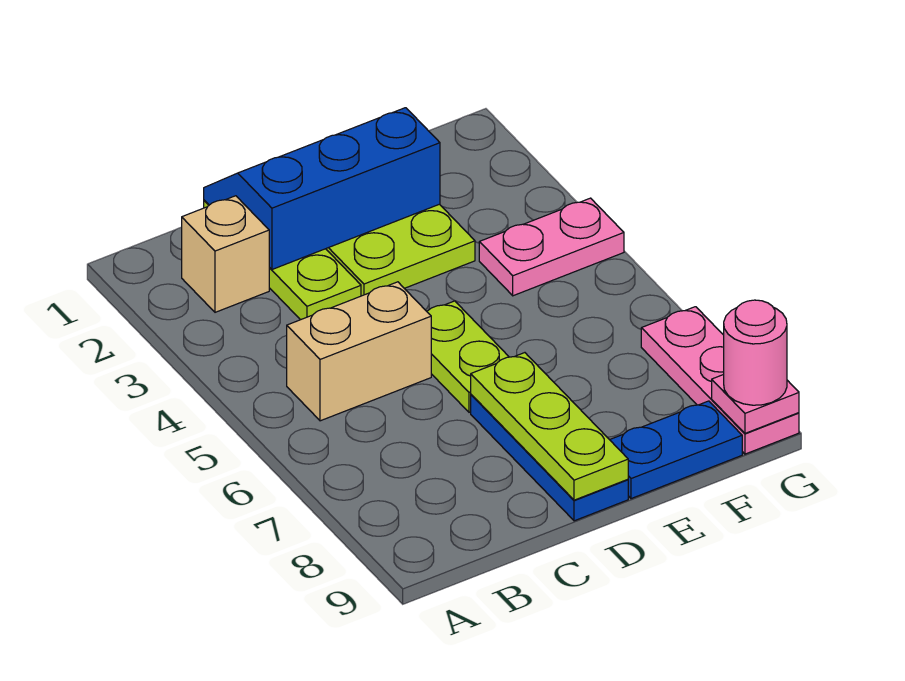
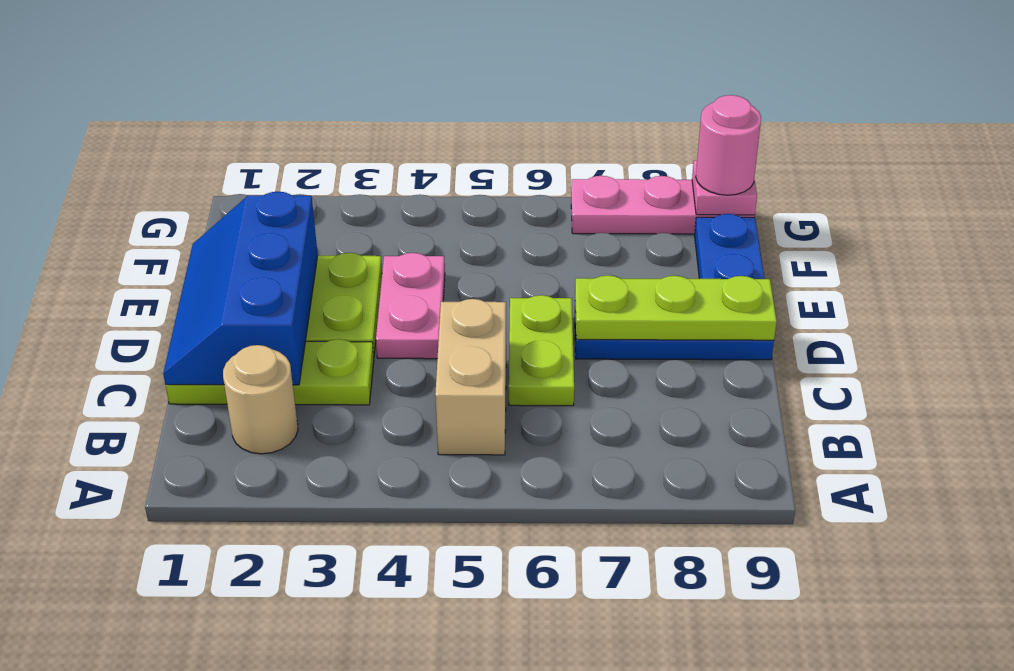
tan 1x1 brick [182,196,269,312] -> tan 1x1 round brick [223,345,298,454]
lime 1x2 plate [427,301,509,412] -> lime 1x2 plate turned to [509,295,574,406]
pink 1x2 plate [479,198,624,296] -> pink 1x2 plate moved to [376,253,445,359]

